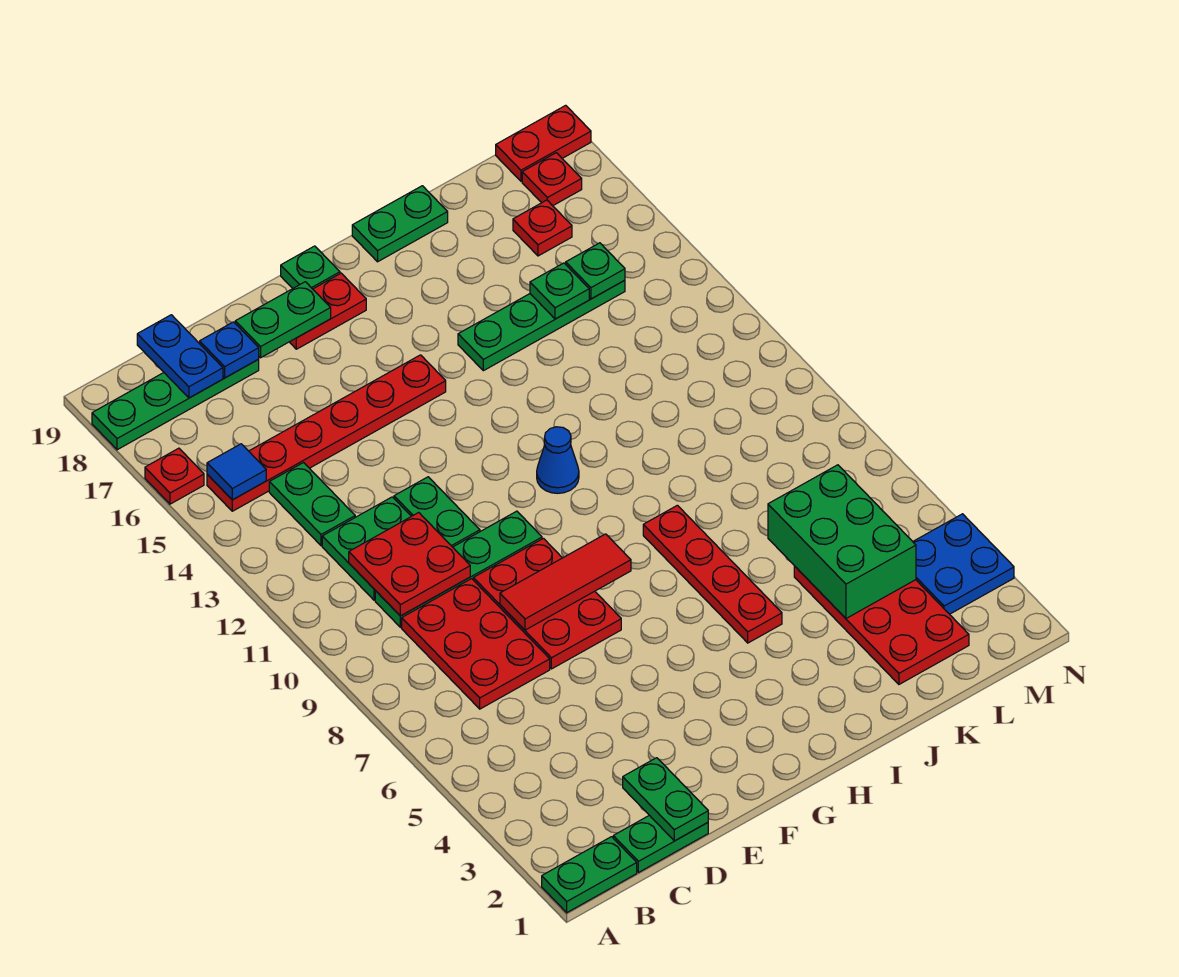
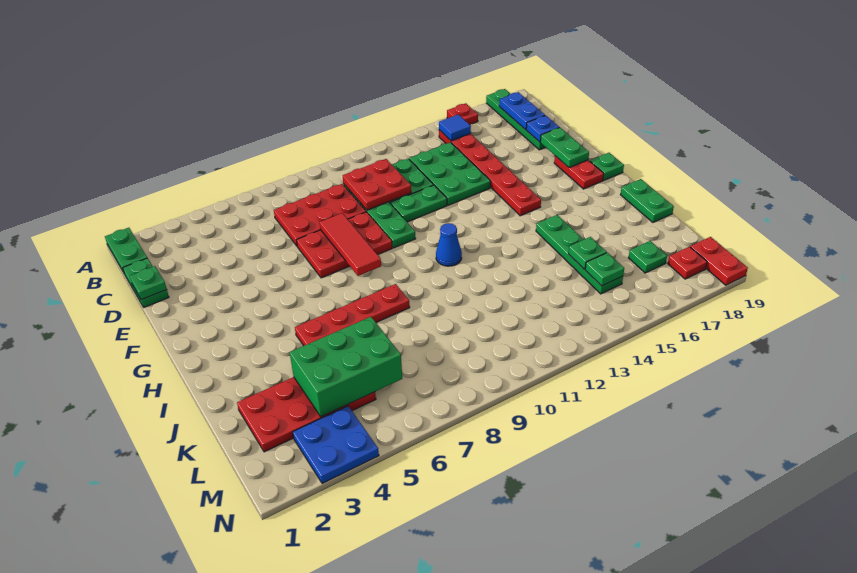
green 1x2 plate [269,463,355,546] -> green 2x3 plate [409,142,490,205]
blue 1x2 plate [137,315,223,398] -> blue 1x2 plate turned to [499,92,545,130]
green 1x2 plate [623,758,708,841] -> green 1x1 plate [130,266,167,300]
red 1x1 plate [513,200,572,256] -> green 1x1 plate [629,241,667,273]

